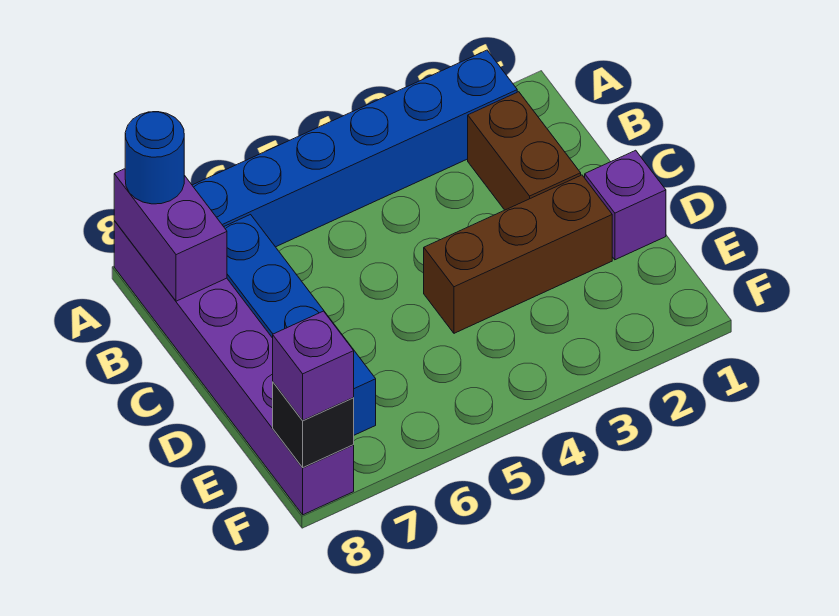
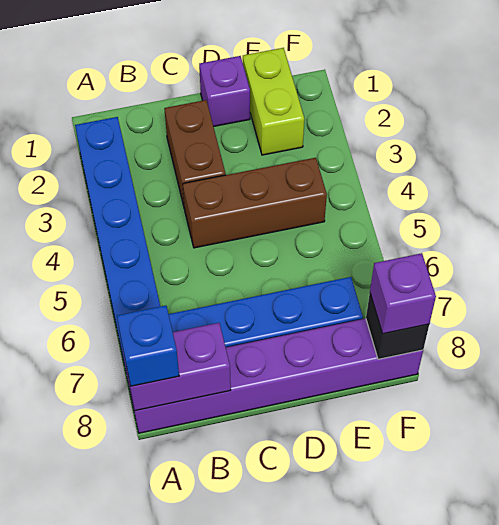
blue 1x1 round brick [125,112,184,204] -> blue 1x1 brick [117,306,179,386]
brown 1x2 brick [468,92,581,210] -> brown 1x2 brick turned to [164,100,226,209]
brown 1x3 brick [424,175,612,333] -> brown 1x3 brick turned to [183,158,327,248]
none -> lime 1x2 brick [243,48,304,155]

